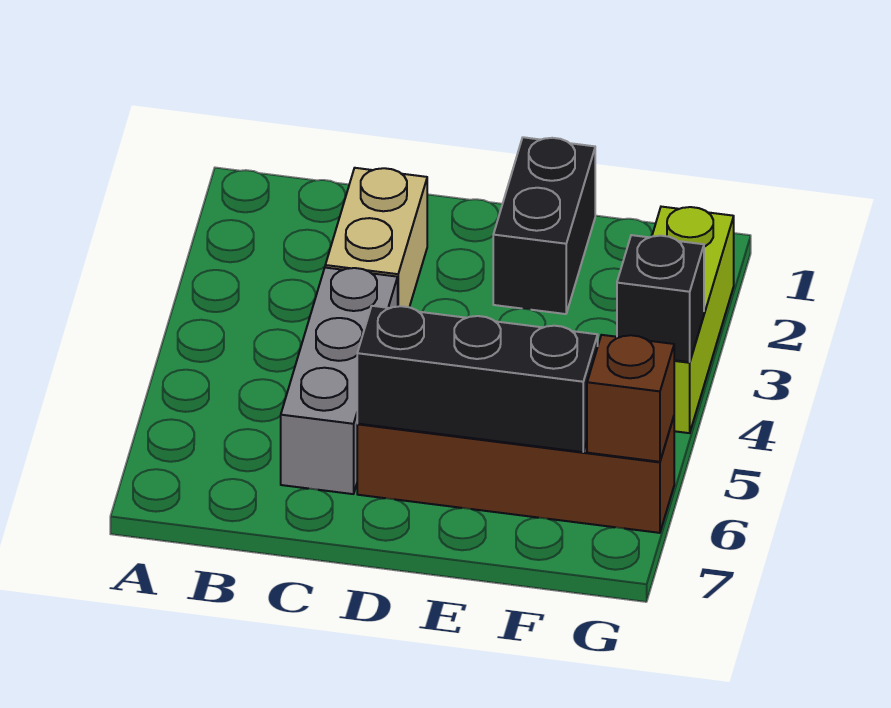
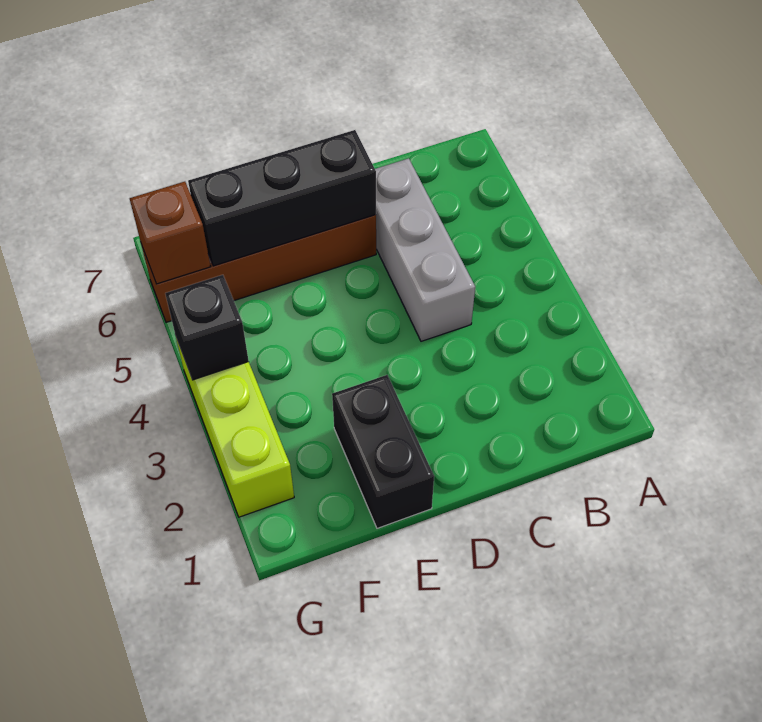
tan 1x2 brick [325,168,427,307] -> none

